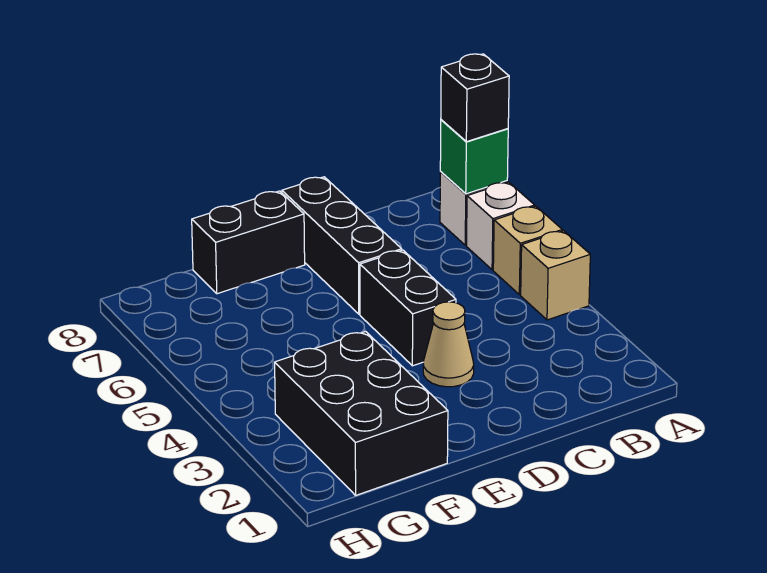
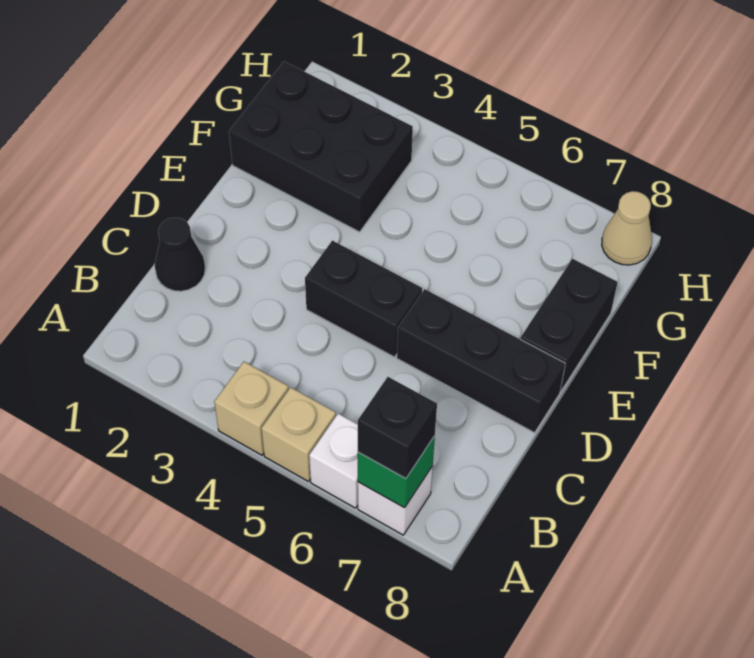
none -> black 1x1 cone [155,218,205,291]
tan 1x1 cone [423,302,474,387] -> tan 1x1 cone moved to [602,191,652,265]

